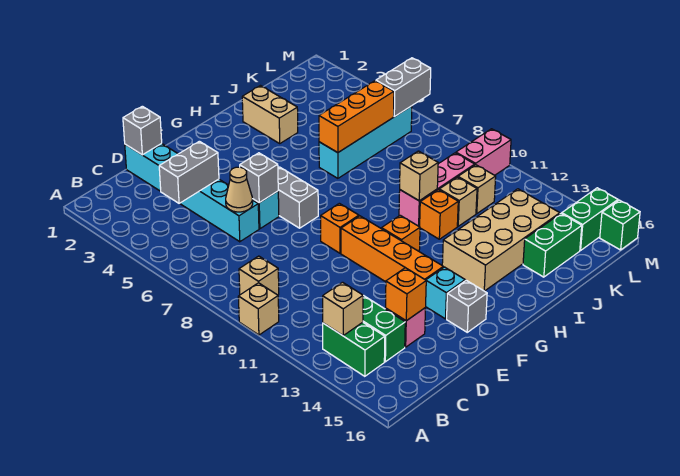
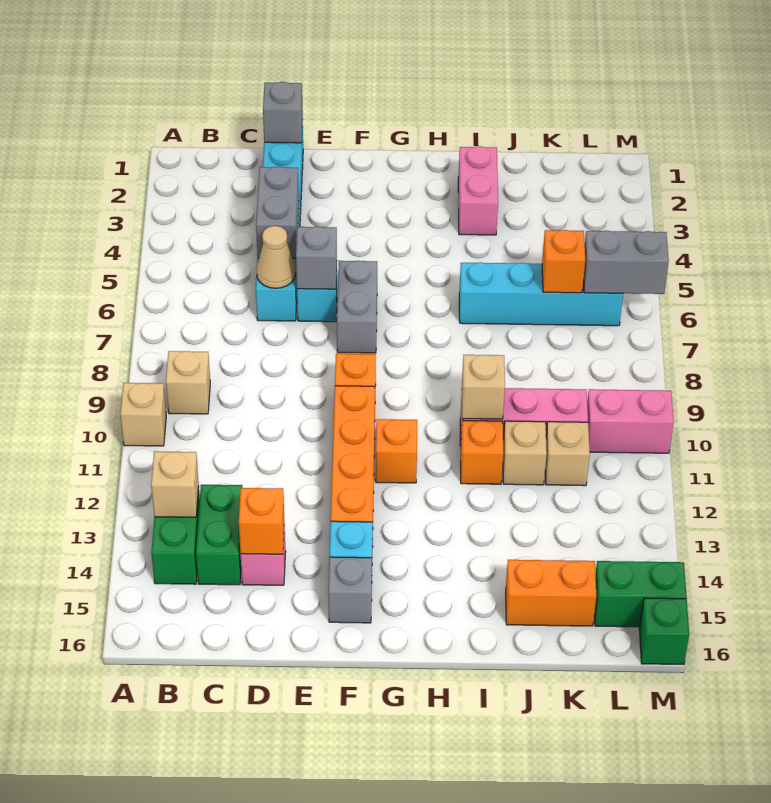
grey 1x2 brick [159,141,219,203] -> grey 1x2 brick turned to [256,166,299,258]
tan 2x4 brick [442,189,560,291] -> none
tan 1x2 brick [242,86,298,143] -> pink 1x2 brick [458,146,498,235]
orange 1x3 brick [319,81,394,153] -> orange 1x1 brick [542,230,585,293]
green 1x2 brick [523,214,582,277] -> orange 1x2 brick [506,560,596,626]

